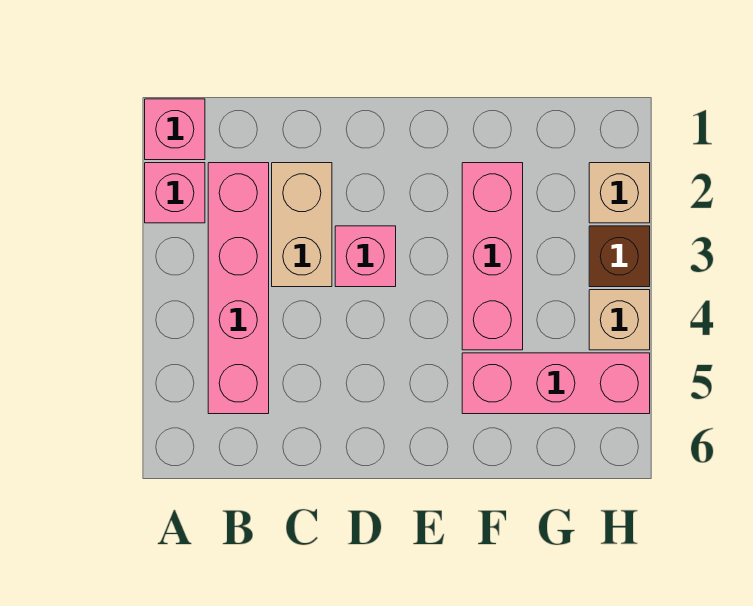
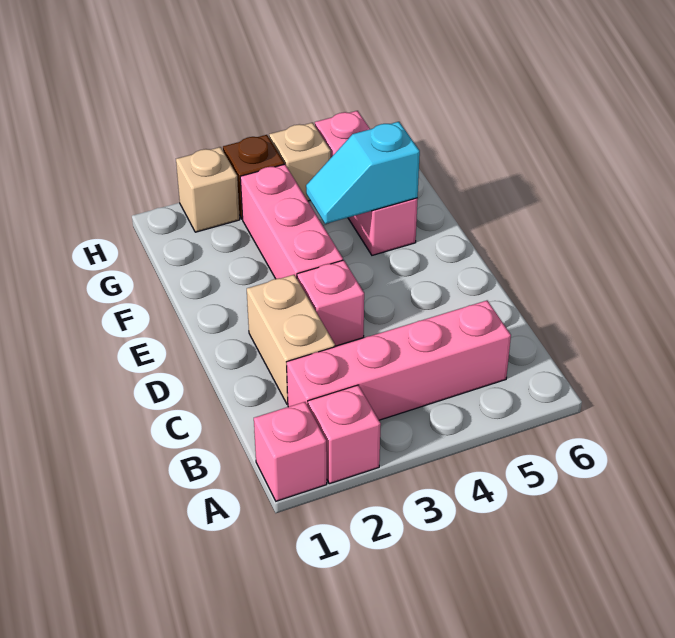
tan 1x2 brick [272,163,332,287] -> tan 1x2 brick turned to [247,275,335,404]
pink 1x3 brick [462,163,523,350] -> pink 1x3 brick turned to [240,164,343,279]
none -> cyan 1x2 slope [306,122,420,224]

